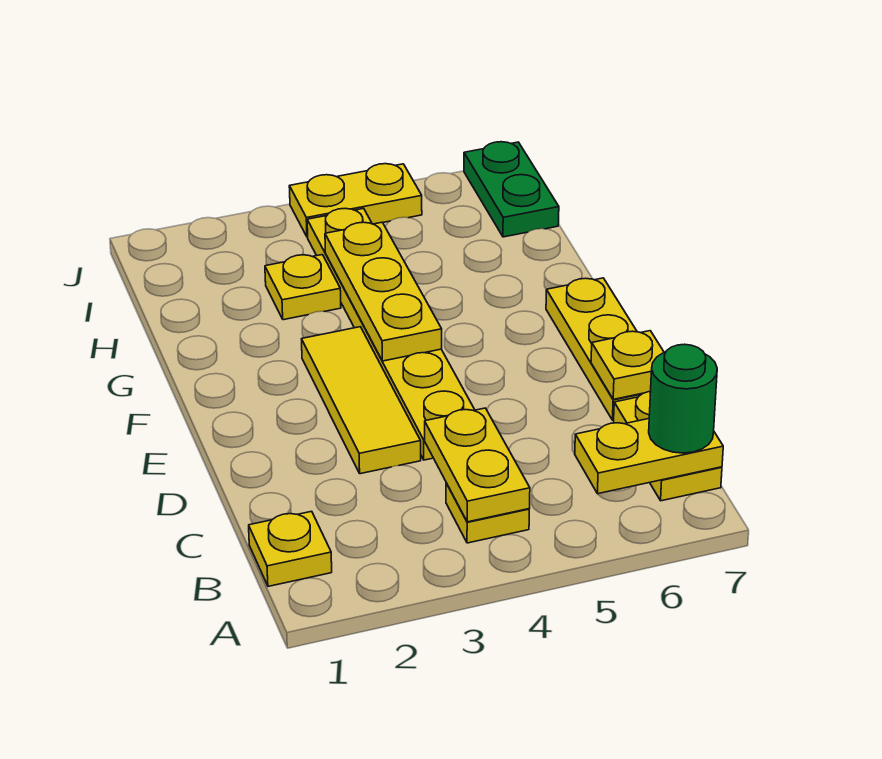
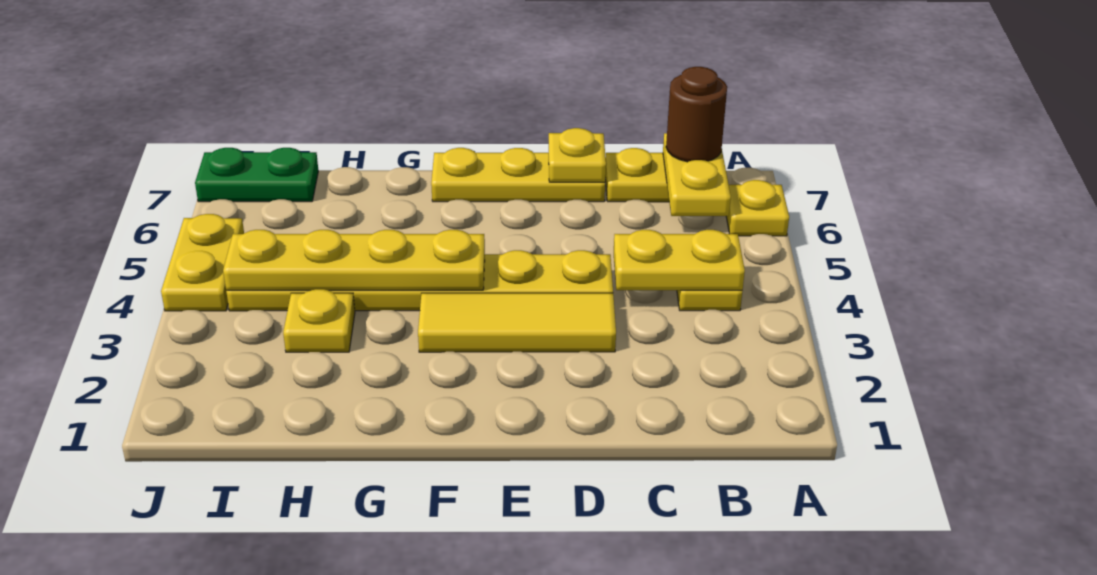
yellow 1x1 plate [249,511,332,586] -> yellow 1x1 plate moved to [726,180,789,236]
green 1x1 round brick [649,344,717,453] -> brown 1x1 round brick [666,67,727,162]
yellow 1x3 plate [325,222,442,361] -> yellow 1x4 plate [223,230,485,290]

